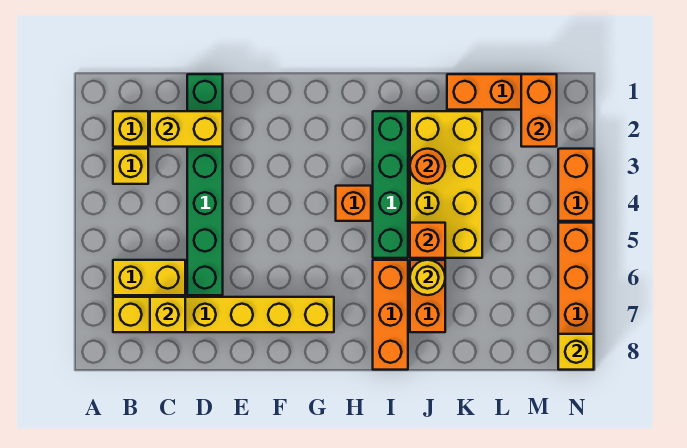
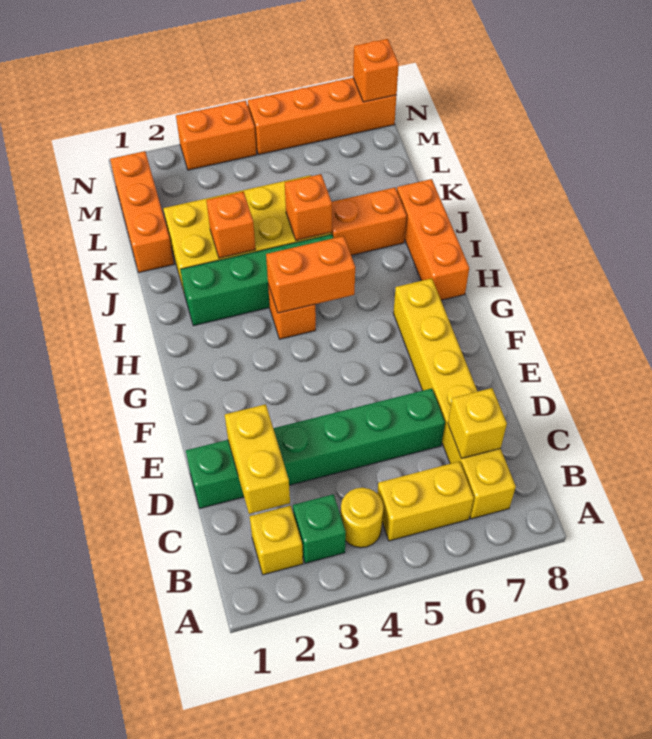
yellow 1x1 brick [113,149,148,184] -> green 1x1 brick [293,494,346,563]
yellow 1x2 brick [113,260,185,295] -> yellow 1x2 brick turned to [377,461,474,541]
orange 1x3 brick [373,260,408,370] -> orange 1x3 brick turned to [397,179,469,300]
orange 1x1 round brick [410,149,445,184] -> orange 1x1 brick [206,192,256,258]
yellow 1x1 round brick [410,260,445,295] -> yellow 1x1 round brick moved to [341,488,383,548]
orange 1x2 brick [521,74,557,147] -> orange 1x2 brick moved to [266,236,355,313]
yellow 1x1 brick [558,334,594,370] -> orange 1x1 brick [353,39,399,102]

